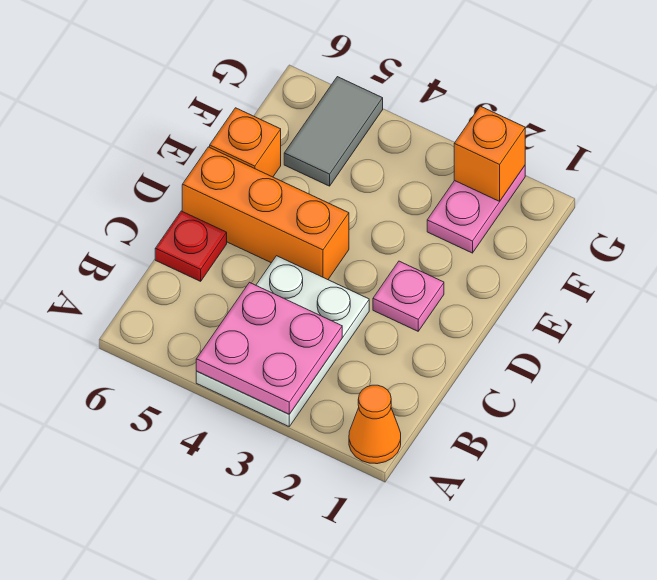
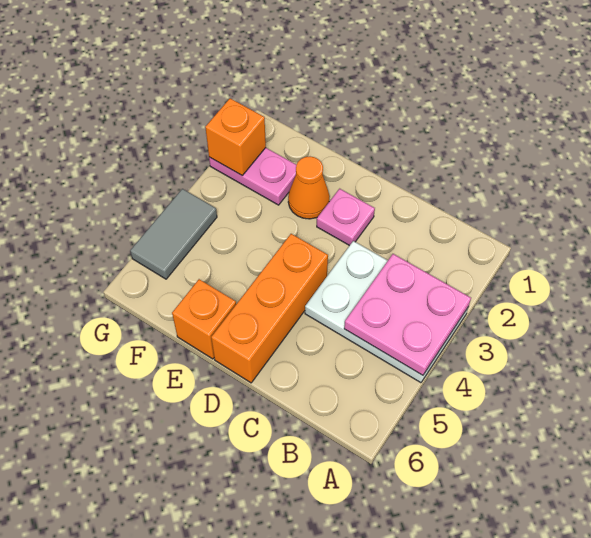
orange 1x1 cone [349,385,401,464] -> orange 1x1 cone moved to [288,156,330,219]
red 1x1 plate [155,211,227,281] -> none
grey 1x2 tile [284,77,383,186] -> grey 1x2 tile turned to [130,189,217,279]

